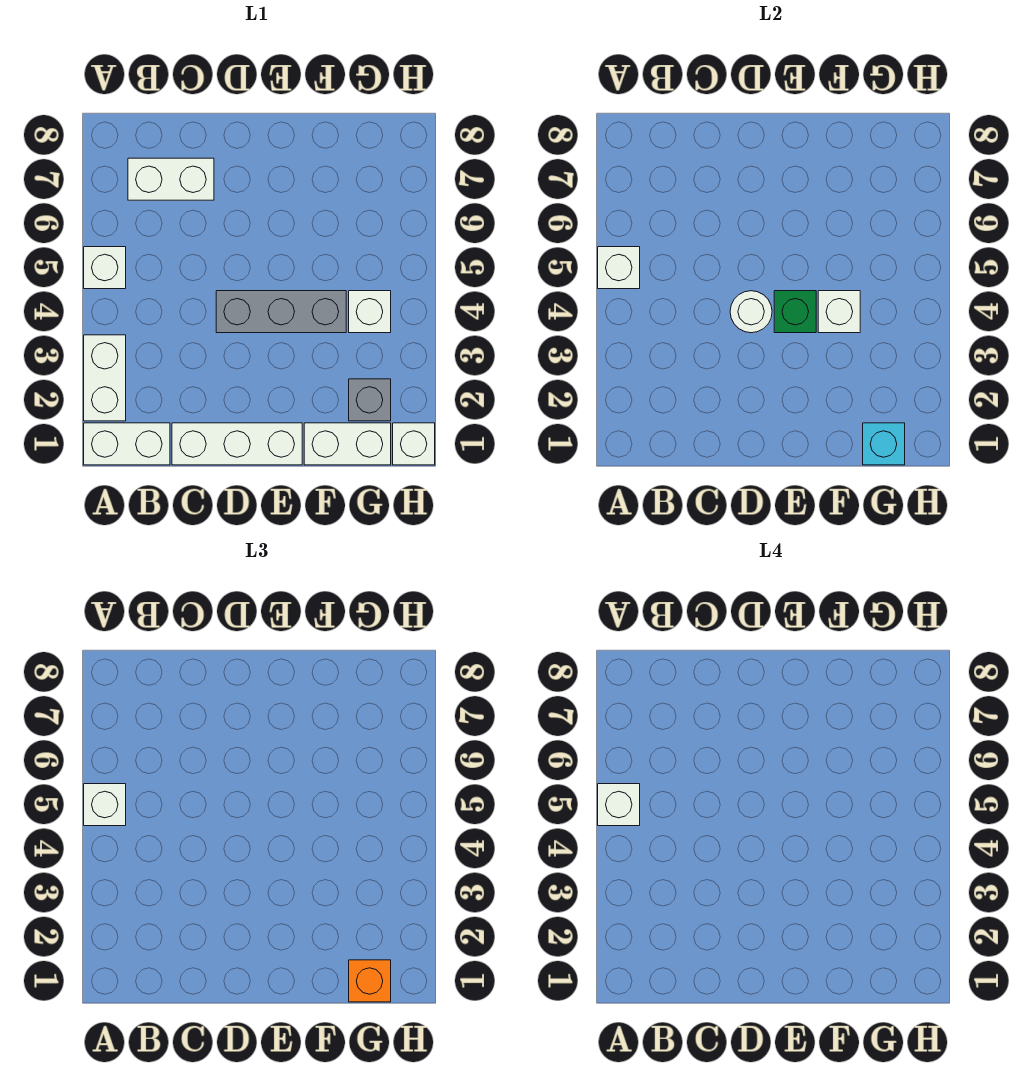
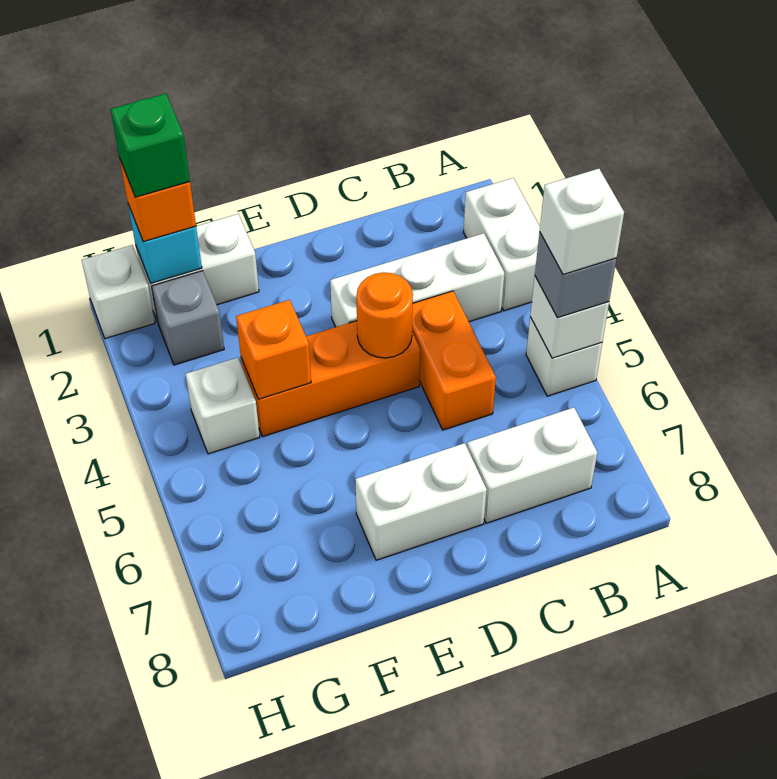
white 1x2 brick [84,423,170,465] -> white 1x2 brick moved to [355,443,487,560]
white 1x1 brick [84,784,126,826] -> grey 1x1 brick [535,232,616,318]
white 1x3 brick [172,423,302,465] -> white 1x3 brick moved to [330,233,504,327]
none -> orange 1x2 brick [412,291,496,430]
grey 1x3 brick [216,291,346,333] -> orange 1x3 brick [241,321,420,437]
white 1x1 round brick [730,291,772,333] -> orange 1x1 round brick [356,272,413,358]
green 1x1 brick [774,291,816,333] -> green 1x1 brick moved to [111,94,190,197]
white 1x1 brick [818,291,860,333] -> orange 1x1 brick [236,300,311,399]

